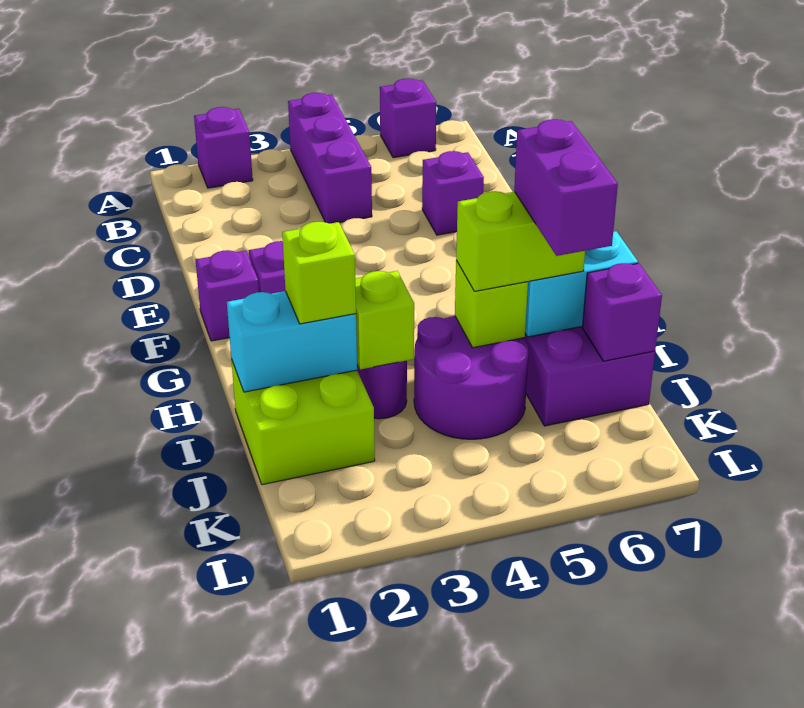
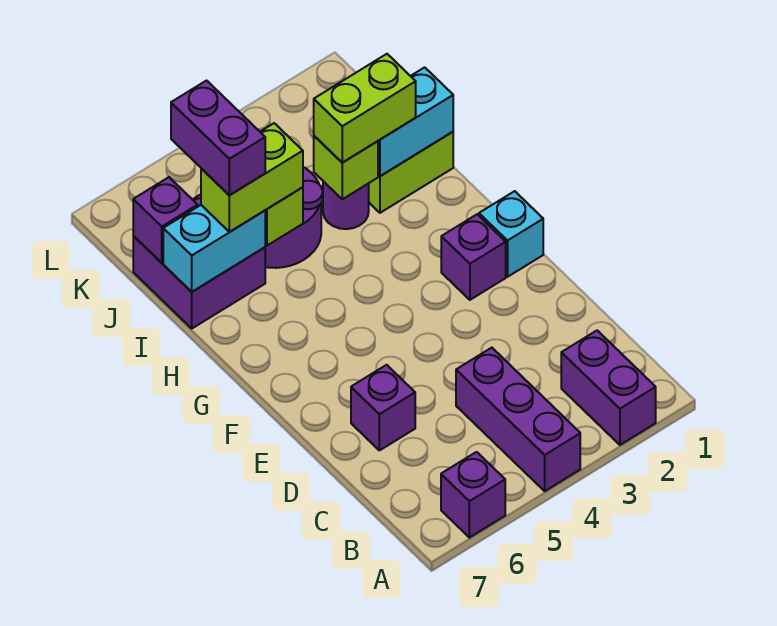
purple 1x1 brick [194,107,253,188] -> purple 1x2 brick [561,331,656,445]
purple 1x1 brick [196,250,259,341] -> cyan 1x1 brick [479,191,543,277]
lime 1x1 brick [282,222,356,324] -> lime 1x2 brick [314,54,416,163]

